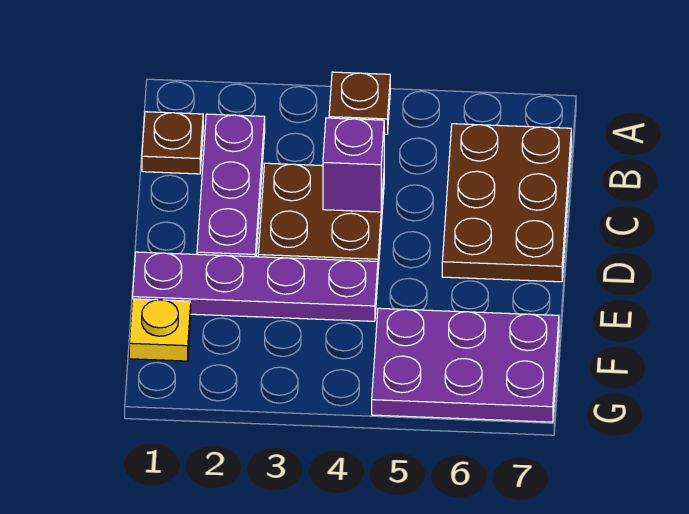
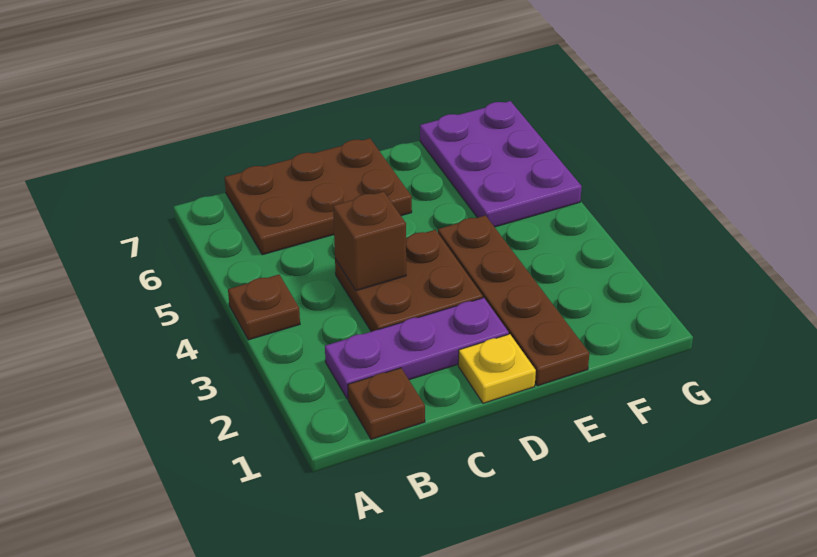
purple 1x1 brick [323,118,384,212] -> brown 1x1 brick [333,192,406,291]
purple 1x4 plate [133,252,378,321] -> brown 1x4 plate [438,215,589,386]
yellow 1x1 plate [129,299,191,361] -> yellow 1x1 plate moved to [458,334,536,403]

